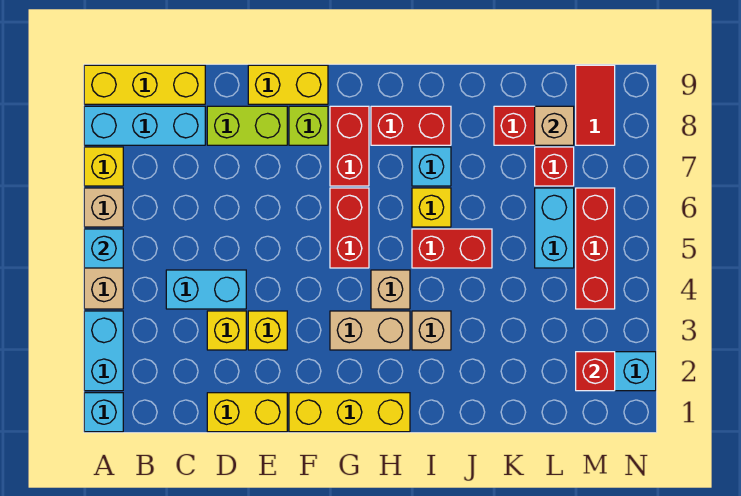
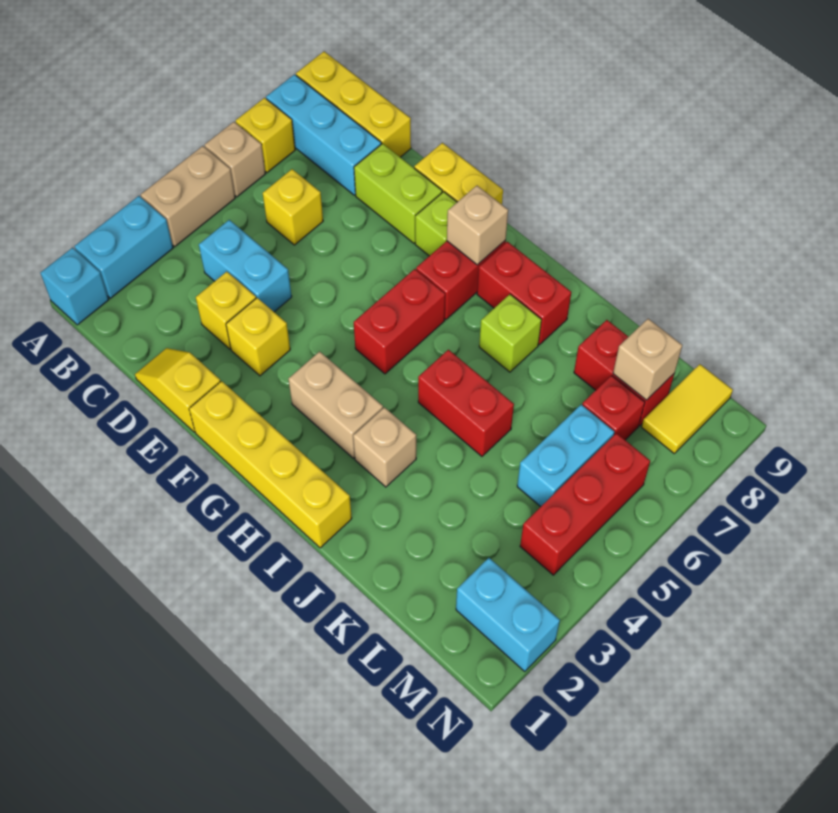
cyan 1x1 brick [84,229,123,268] -> none
yellow 1x2 brick [207,393,287,432] -> yellow 1x2 slope [135,348,221,432]
yellow 1x3 brick [289,393,410,432] -> yellow 1x4 brick [189,381,352,548]
tan 1x1 brick [371,270,410,309] -> tan 1x1 brick moved to [447,186,508,265]
yellow 1x1 brick [412,188,451,227] -> yellow 1x1 brick moved to [263,169,323,245]
cyan 1x1 brick [412,147,451,186] -> lime 1x1 brick [479,294,541,372]
red 1x1 brick [576,352,615,391] -> none
red 1x2 tile [576,65,615,145] -> yellow 1x2 tile [642,364,733,454]

